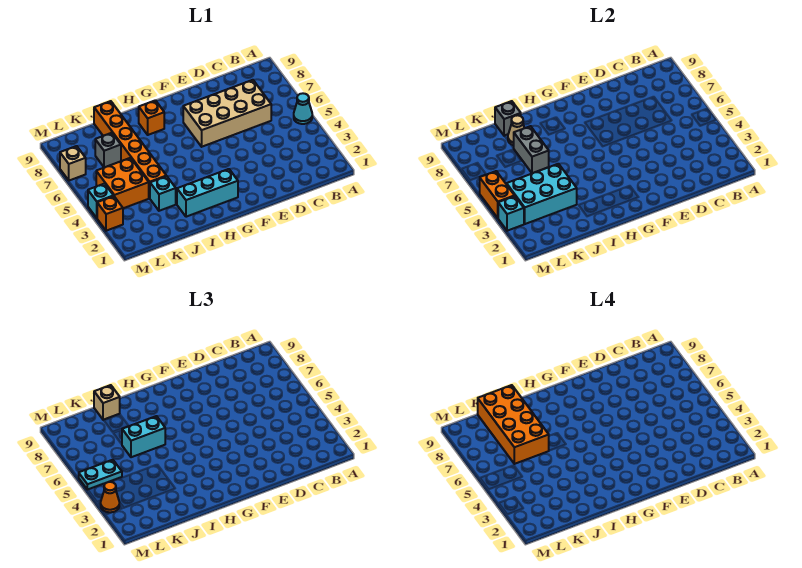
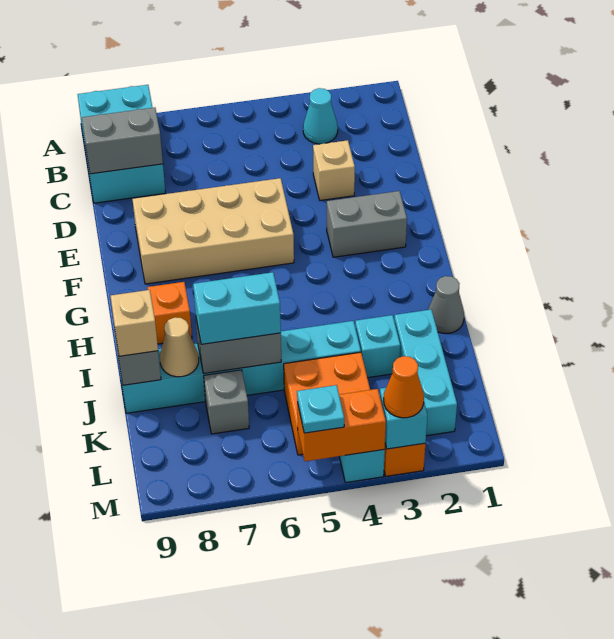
cyan 1x1 cone [294,93,312,124] -> cyan 1x1 cone moved to [303,88,338,144]
tan 2x4 brick [183,80,271,147] -> tan 2x4 brick turned to [132,178,294,284]
none -> grey 1x2 brick [82,107,163,174]
none -> grey 1x2 brick [327,191,407,257]
cyan 1x3 brick [177,169,238,217] -> cyan 1x3 brick moved to [394,310,457,436]
none -> grey 1x1 cone [428,276,464,333]
cyan 1x2 brick [122,416,165,457] -> cyan 1x2 brick turned to [193,272,281,344]
cyan 2x3 brick [507,164,577,224] -> cyan 2x3 brick moved to [78,85,165,203]
orange 1x6 brick [94,101,166,198] -> cyan 1x6 brick [119,321,361,413]
orange 2x4 brick [478,385,549,464] -> none
cyan 1x2 plate [79,460,122,490] -> cyan 1x1 plate [297,385,344,433]
tan 1x1 brick [60,146,86,181] -> tan 1x1 brick moved to [313,140,355,200]

